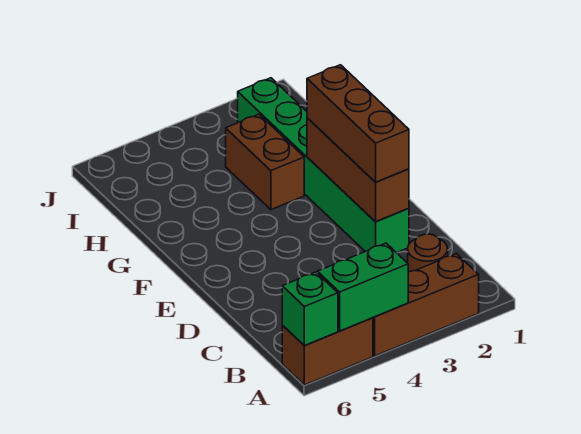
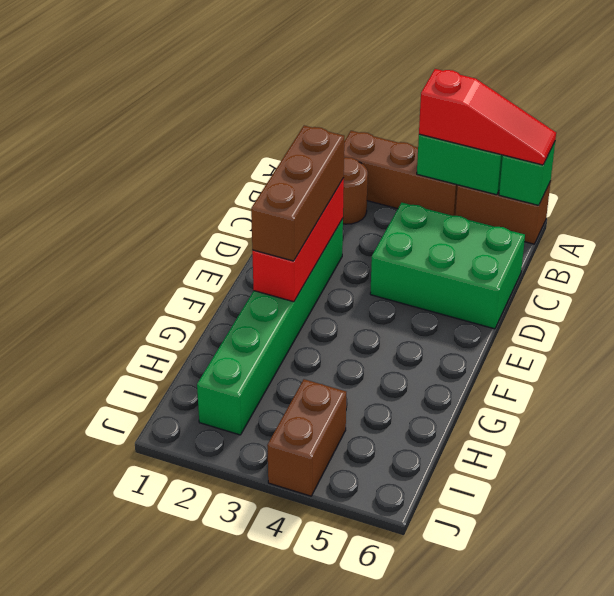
none -> red 1x3 slope [419,69,556,165]
none -> green 2x3 brick [370,203,525,329]
brown 1x3 brick [307,118,409,221] -> red 1x3 brick [252,178,344,302]
brown 1x2 brick [226,114,304,210] -> brown 1x2 brick moved to [267,379,346,496]

